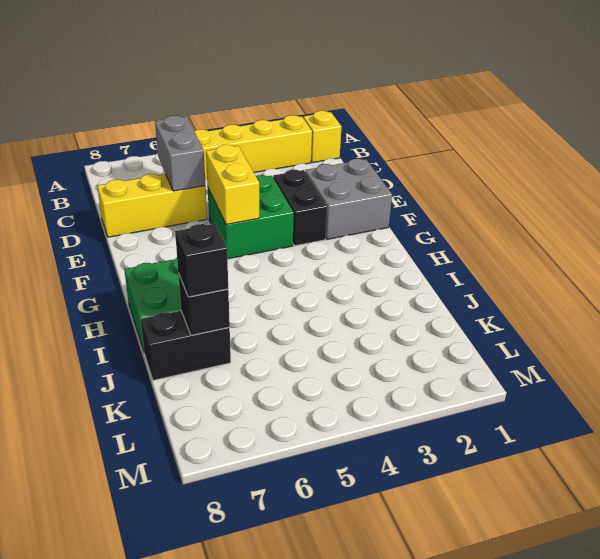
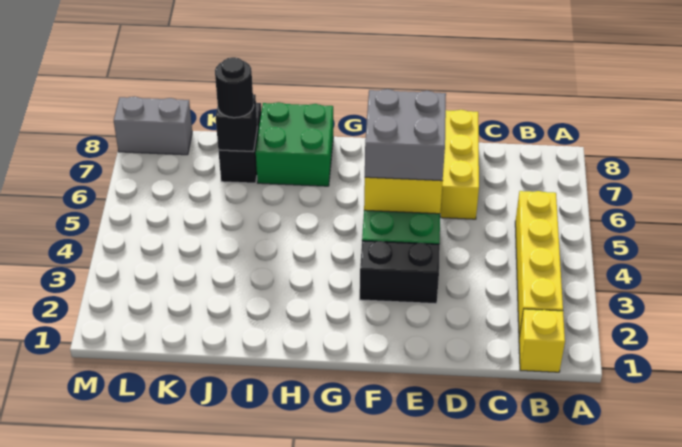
grey 1x2 brick [155,115,205,191] -> grey 1x2 brick moved to [114,96,192,155]
grey 2x2 brick [305,159,392,239] -> grey 2x2 brick moved to [365,89,446,181]
black 1x1 brick [175,224,228,297] -> black 1x1 round brick [215,57,254,118]

